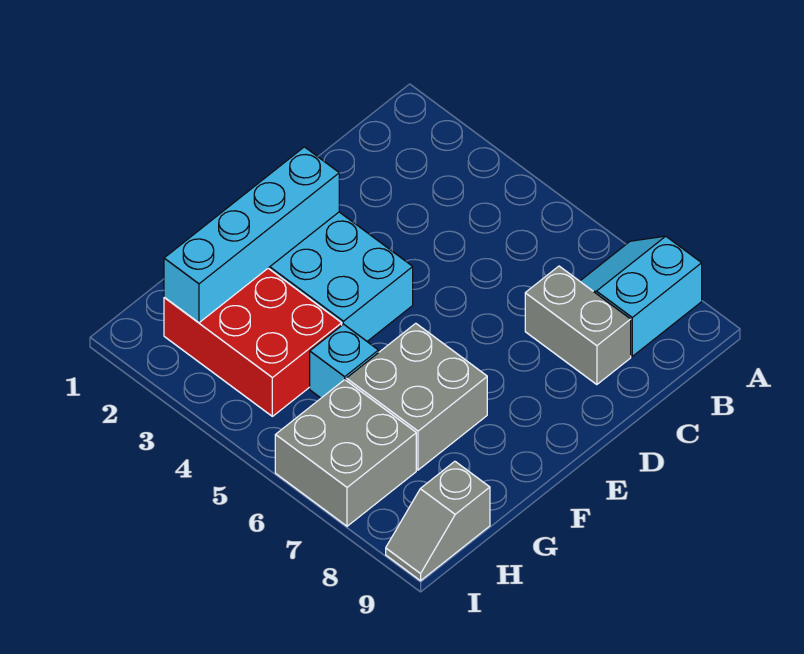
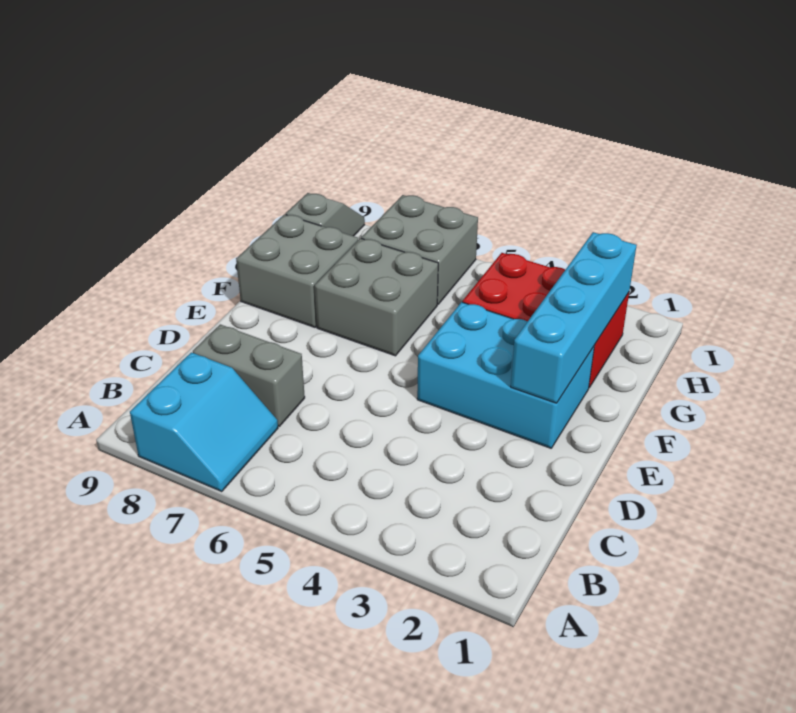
none -> grey 2x2 brick [236,214,358,327]
cyan 1x1 brick [310,324,379,398] -> none

